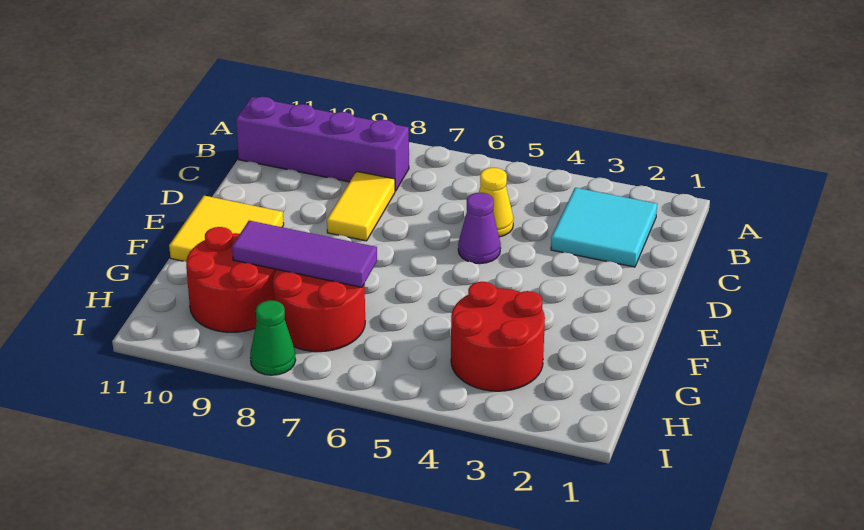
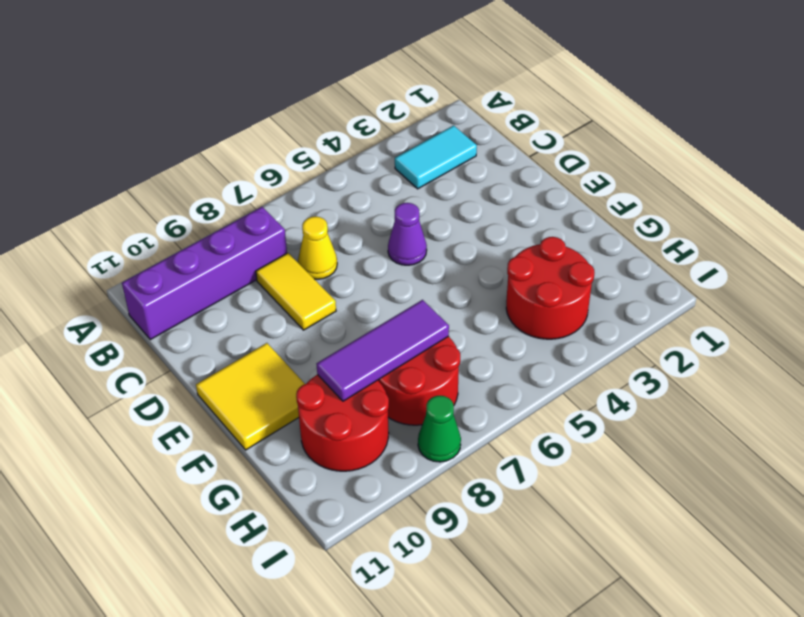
cyan 2x2 tile [551,188,657,267] -> cyan 1x2 tile [395,126,477,189]
yellow 1x1 cone [479,168,514,237] -> yellow 1x1 cone moved to [298,216,337,279]

